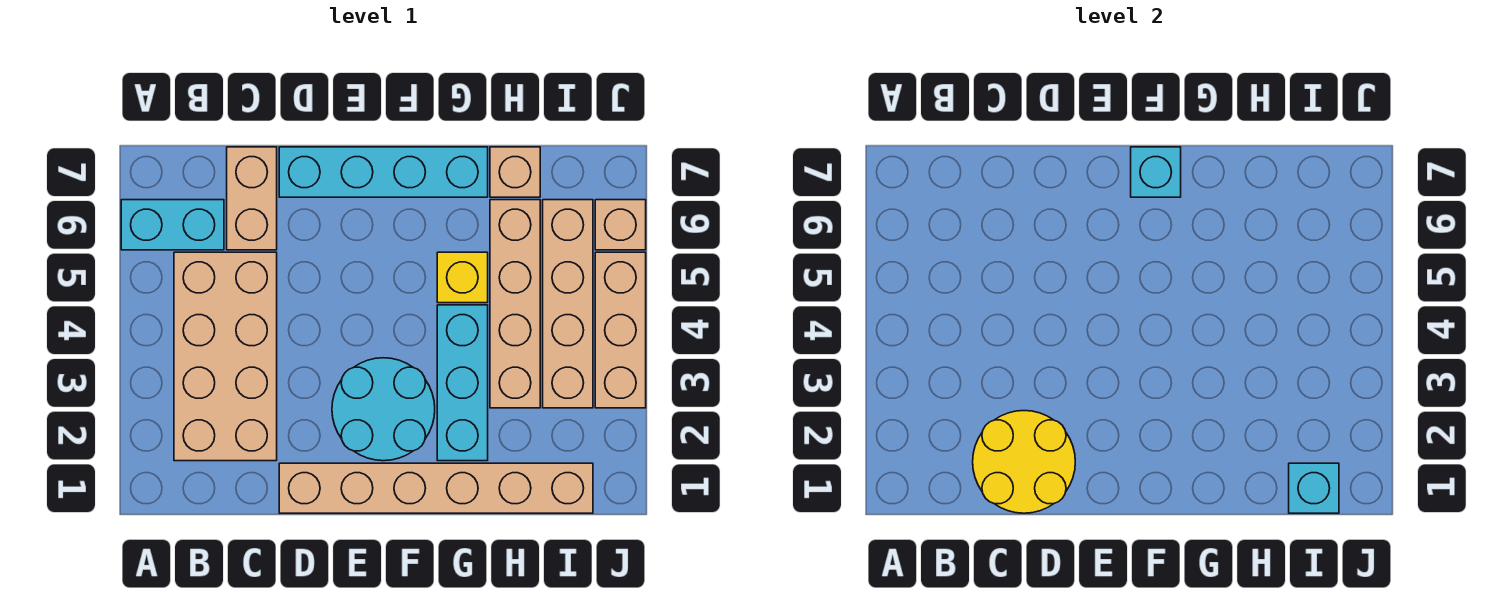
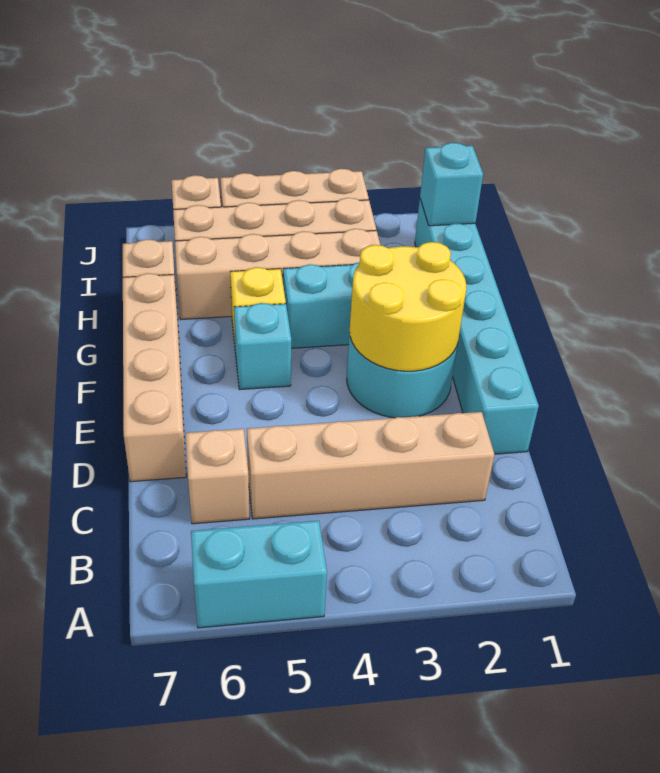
cyan 1x2 brick [121,200,224,250] -> cyan 1x2 brick turned to [191,521,327,628]
tan 2x4 brick [174,252,277,461] -> tan 1x4 brick [247,412,495,519]
yellow 2x2 round brick [973,411,1075,513] -> yellow 2x2 round brick moved to [350,242,466,371]
tan 1x2 brick [227,147,277,250] -> tan 1x1 brick [186,429,249,524]
tan 1x6 brick [279,463,593,513] -> cyan 1x6 brick [415,199,539,454]
cyan 1x4 brick [279,147,488,197] -> tan 1x4 brick [123,273,186,482]
cyan 1x1 brick [1131,147,1181,197] -> cyan 1x1 brick moved to [234,303,291,390]

